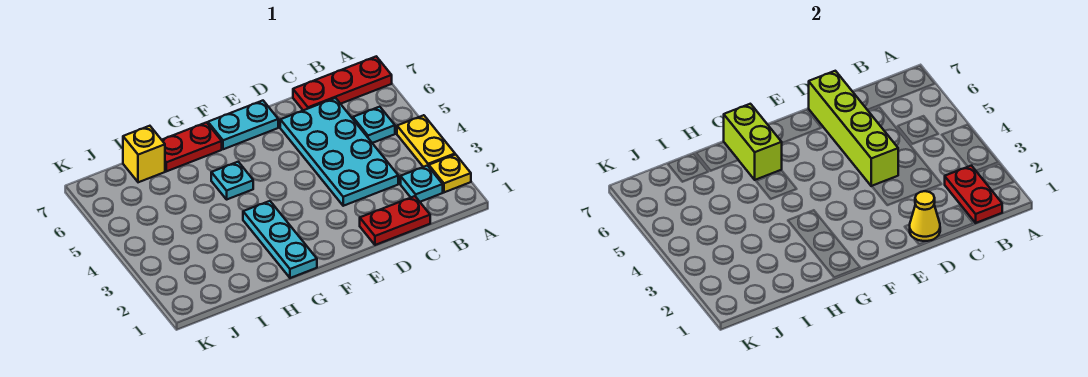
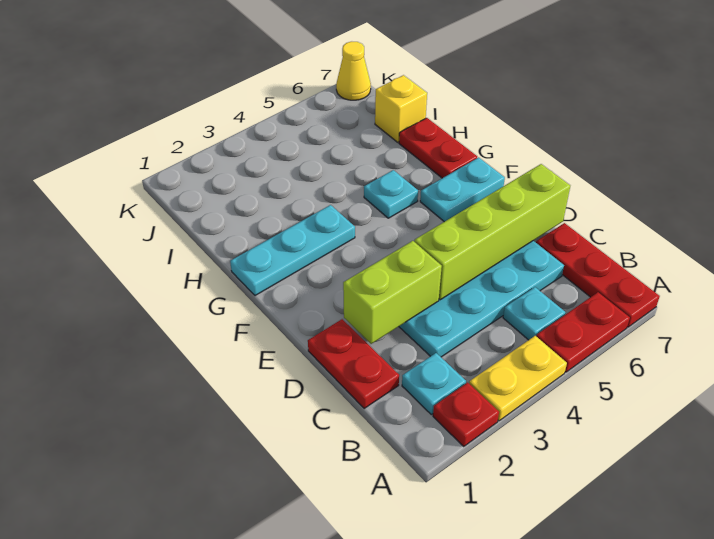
yellow 1x1 plate [429,154,471,192] -> red 1x1 plate [433,382,499,446]
red 1x2 plate [945,166,1002,223] -> red 1x2 plate moved to [536,292,630,372]
yellow 1x1 cone [910,191,940,241] -> yellow 1x1 cone moved to [336,42,371,100]
cyan 1x2 plate [208,101,278,149] -> cyan 1x2 plate turned to [420,157,505,222]
lime 1x2 brick [724,104,782,180] -> lime 1x2 brick moved to [343,241,442,344]

